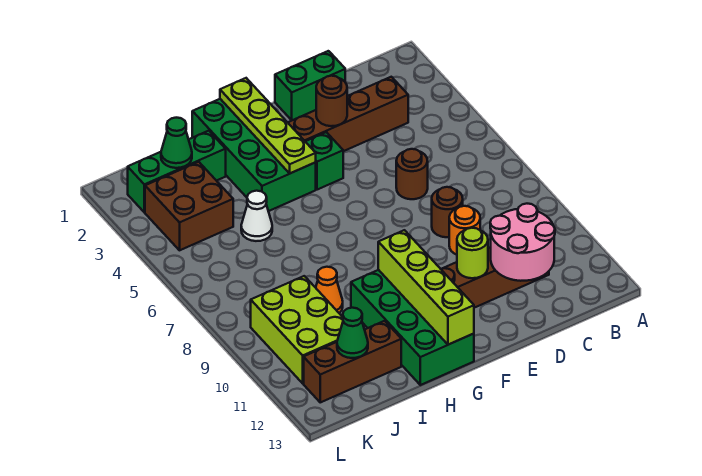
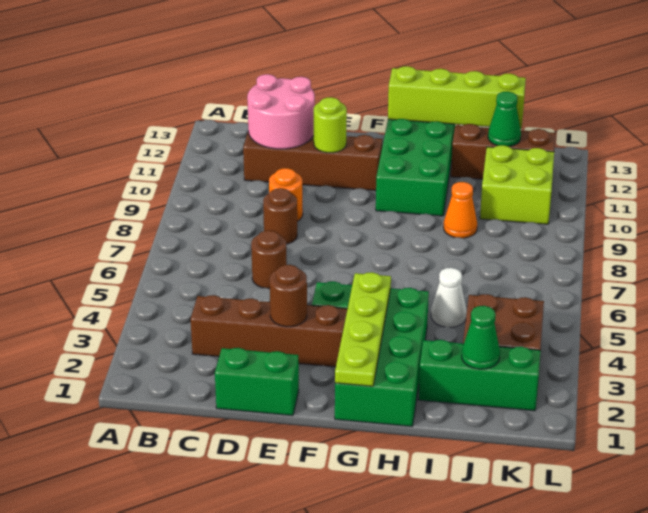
lime 1x4 brick [378,230,474,345] -> lime 1x4 brick turned to [388,66,526,129]
lime 2x3 brick [251,276,343,383] -> lime 2x2 brick [480,145,554,224]

